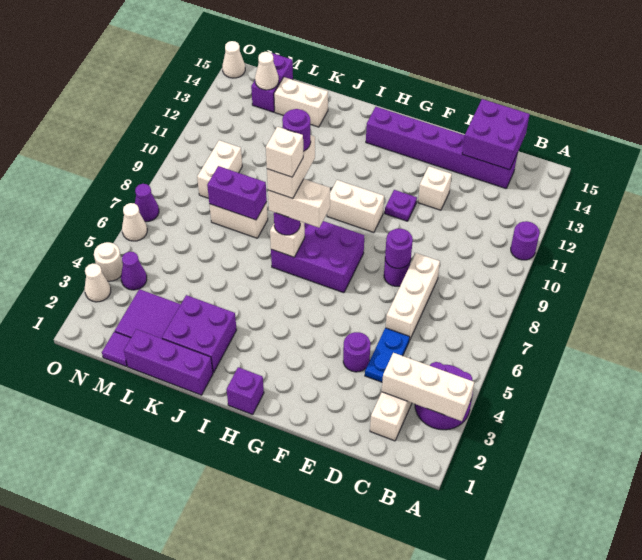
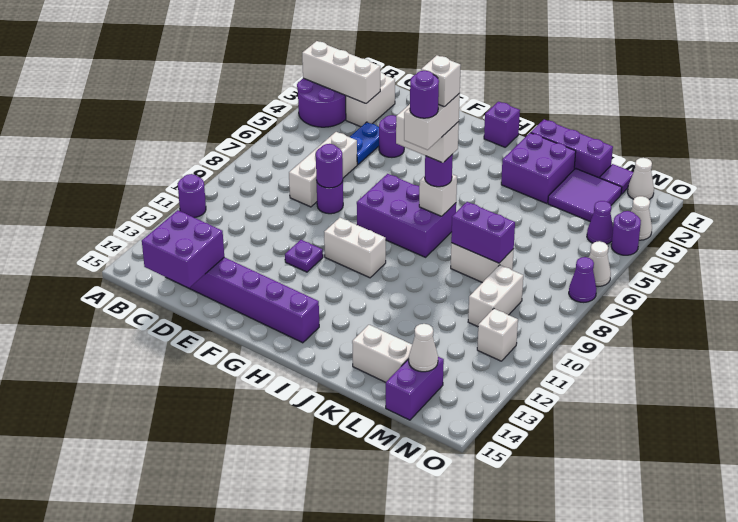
white 1x1 brick [418,166,452,210] -> white 1x1 brick moved to [477,309,518,361]
white 1x1 round brick [94,242,123,281] -> purple 1x1 round brick [611,211,641,255]
white 1x1 cone [222,41,245,78] -> white 1x1 cone moved to [628,158,654,199]

